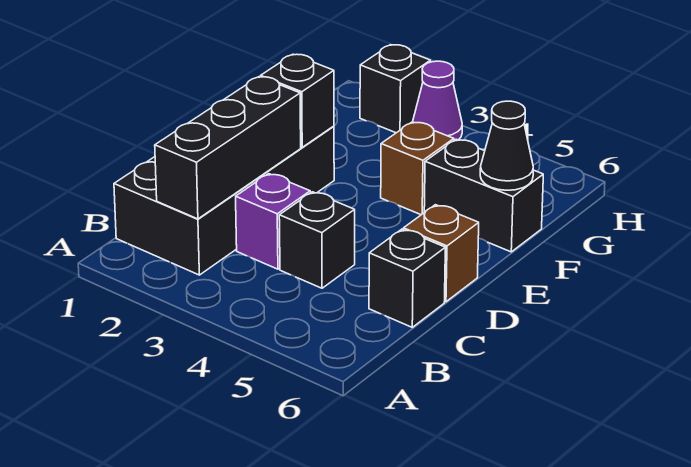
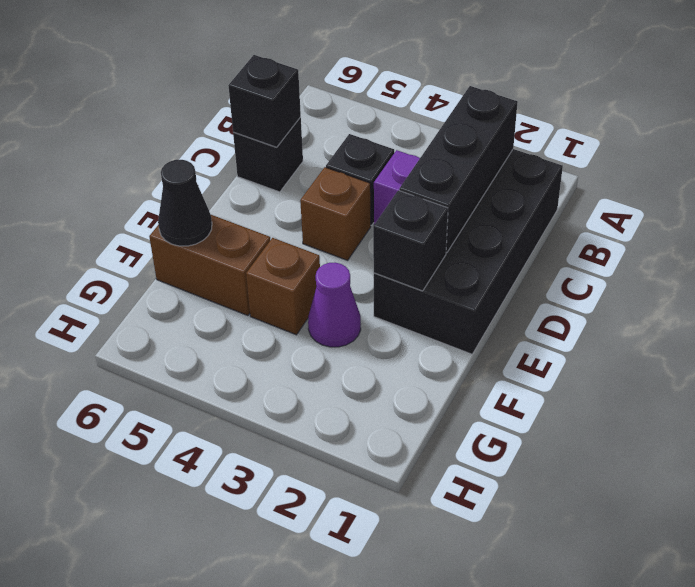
brown 1x1 brick [403,205,479,302] -> brown 1x1 brick moved to [300,167,371,260]
black 1x2 brick [424,139,543,252] -> brown 1x2 brick [149,215,270,316]
black 1x1 brick [360,45,431,133] -> black 1x1 brick moved to [228,55,301,147]
purple 1x1 cone [413,61,462,140] -> purple 1x1 cone moved to [308,263,361,347]

